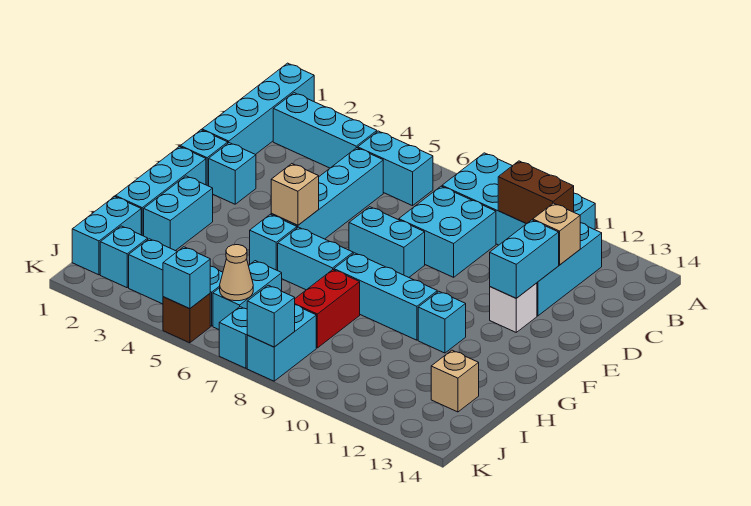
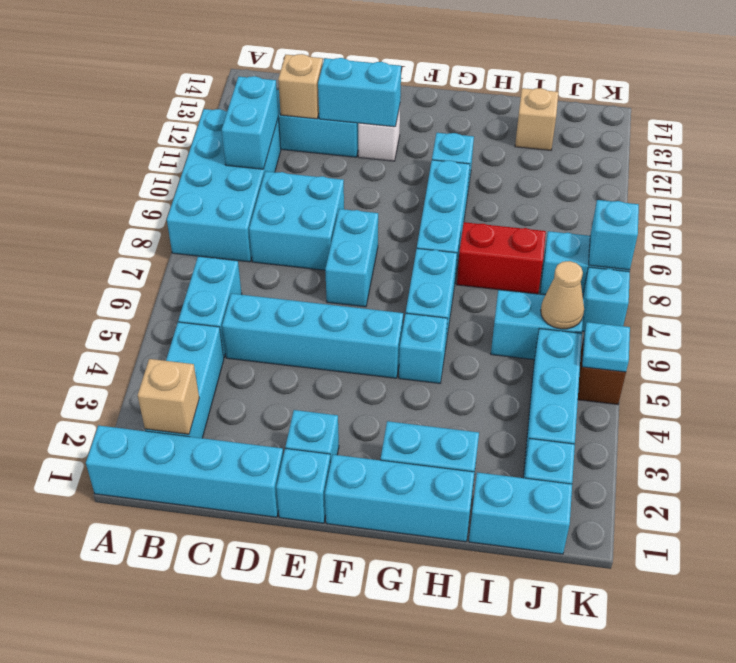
brown 1x2 brick [498,161,574,224] -> cyan 1x2 brick [222,76,278,169]
tan 1x1 brick [271,164,319,225] -> tan 1x1 brick moved to [138,359,199,434]
cyan 1x1 brick [163,247,210,309] -> cyan 1x1 plate [582,322,630,372]

